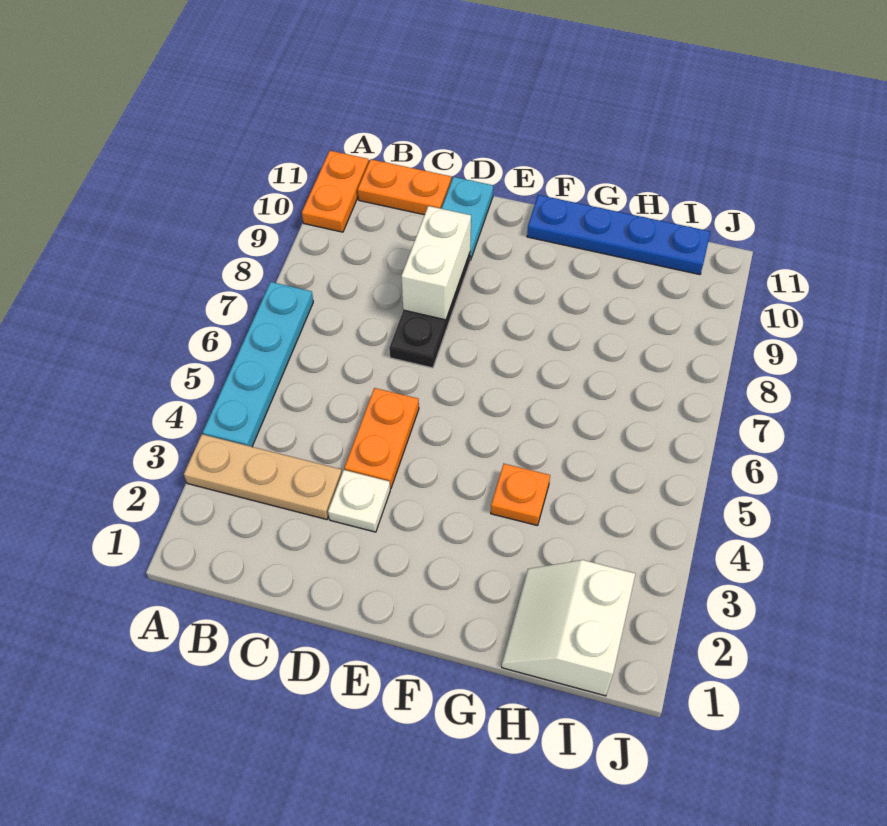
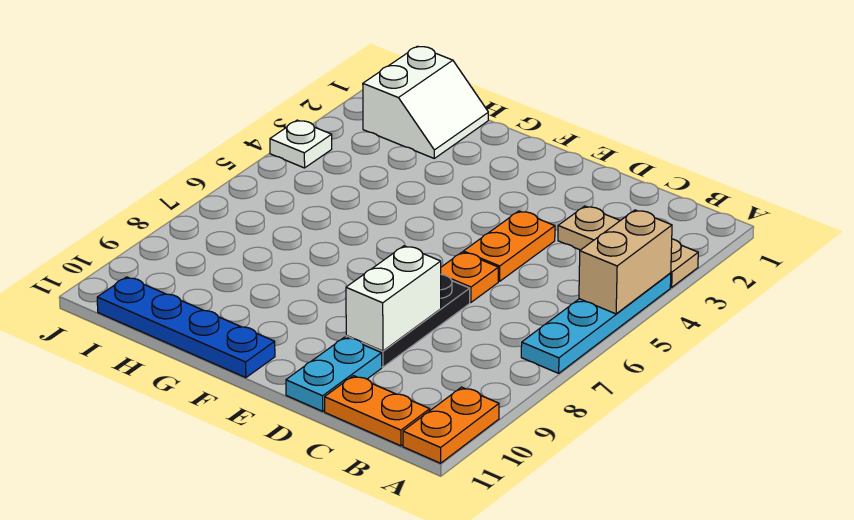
none -> tan 1x2 brick [579,210,672,314]
white 1x1 plate [328,470,390,532] -> white 1x1 plate moved to [270,120,332,168]
orange 1x1 plate [491,464,550,526] -> orange 1x1 plate moved to [441,252,498,302]

